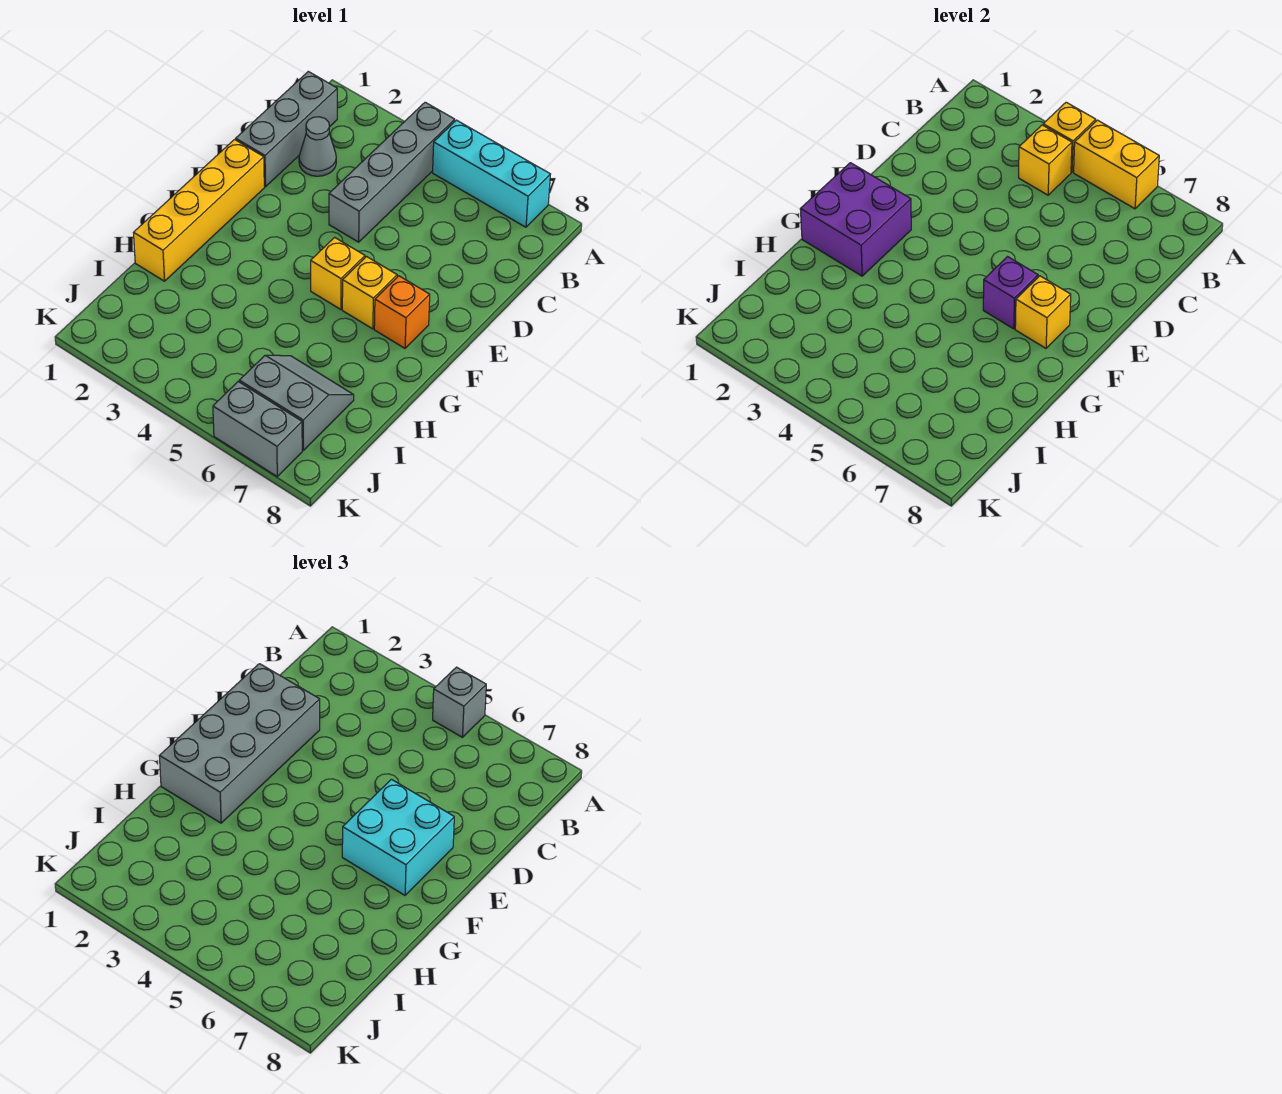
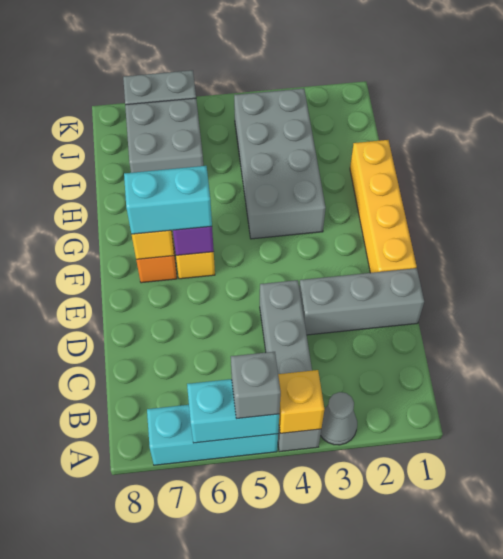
yellow 1x2 brick [1074,120,1159,209] -> cyan 1x2 brick [187,379,279,443]
grey 1x3 brick [236,71,337,187] -> grey 1x3 brick turned to [299,268,424,335]
yellow 1x1 brick [1019,125,1072,195] -> none
grey 1x1 cone [299,117,336,176] -> grey 1x1 cone moved to [320,392,357,445]
grey 2x4 brick [159,664,320,823] -> grey 2x4 brick moved to [234,88,326,239]
cyan 2x2 brick [342,779,454,895] -> cyan 1x2 brick [124,166,212,234]
purple 2x2 brick [800,163,911,276] -> none
yellow 1x1 brick [311,237,365,309] -> none
grey 2x2 slope [239,355,354,450] -> grey 2x2 brick [125,98,203,173]

